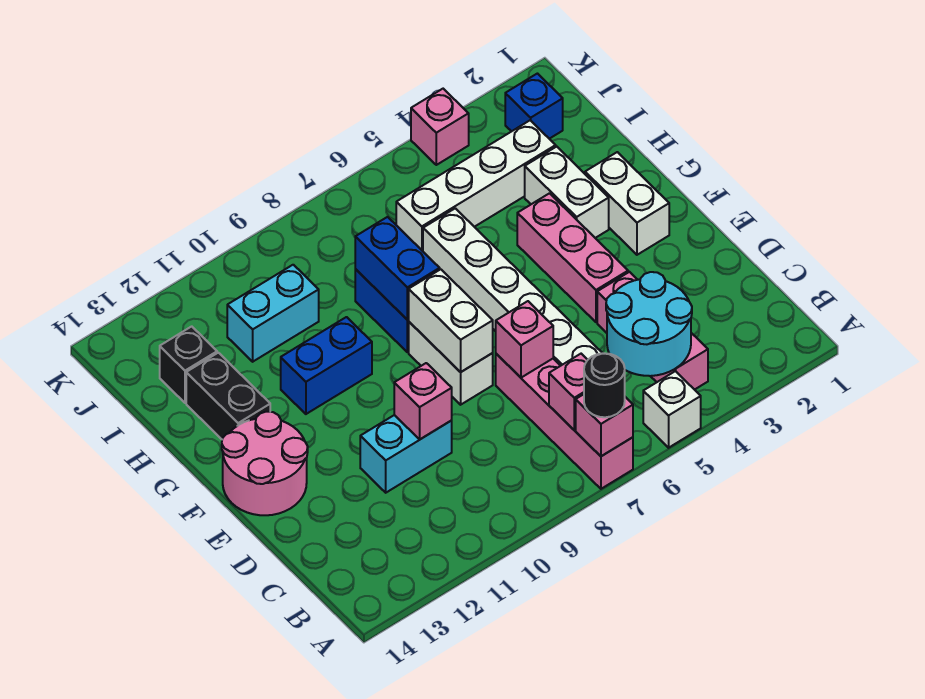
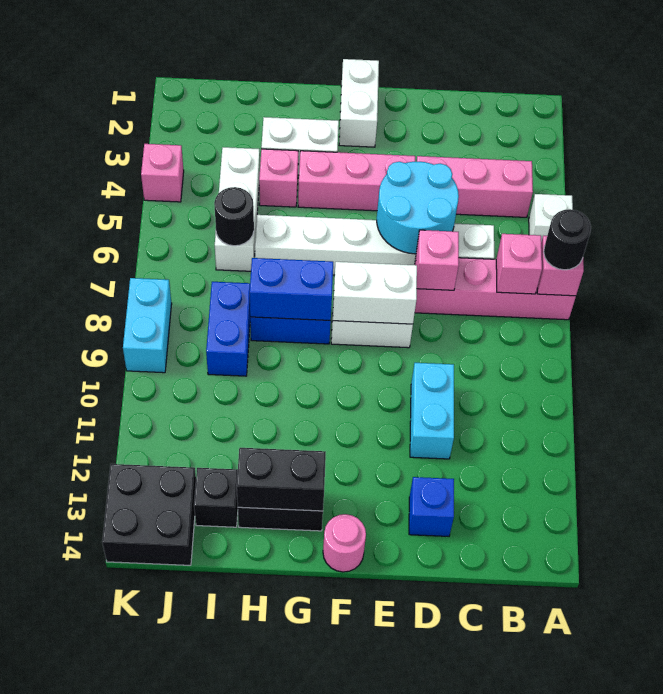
cyan 2x2 round brick [606,272,692,376] -> cyan 2x2 round brick moved to [377,162,459,254]
pink 1x1 brick [394,363,452,439] -> pink 1x1 brick moved to [259,149,298,207]
pink 2x2 round brick [222,412,308,515] -> pink 1x1 round brick [323,514,366,572]
white 1x2 brick [585,152,669,255] -> white 1x2 brick turned to [339,59,379,147]
blue 1x2 brick [281,317,372,414] -> blue 1x2 brick moved to [206,282,250,376]
none -> black 1x2 brick [237,448,326,511]
white 1x4 brick [396,120,556,251] -> white 1x3 brick [215,147,260,271]
none -> black 1x1 round brick [214,187,254,246]
cyan 1x2 brick [227,265,319,362] -> cyan 1x2 brick moved to [123,278,172,373]
blue 1x1 brick [505,74,563,139] -> blue 1x1 brick moved to [409,477,454,536]
none -> black 2x2 brick [102,464,196,565]

